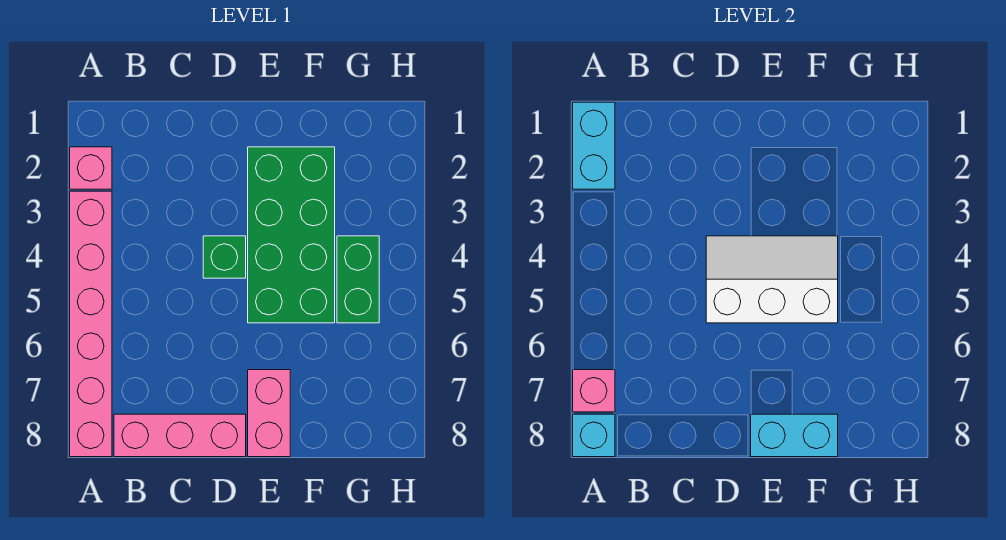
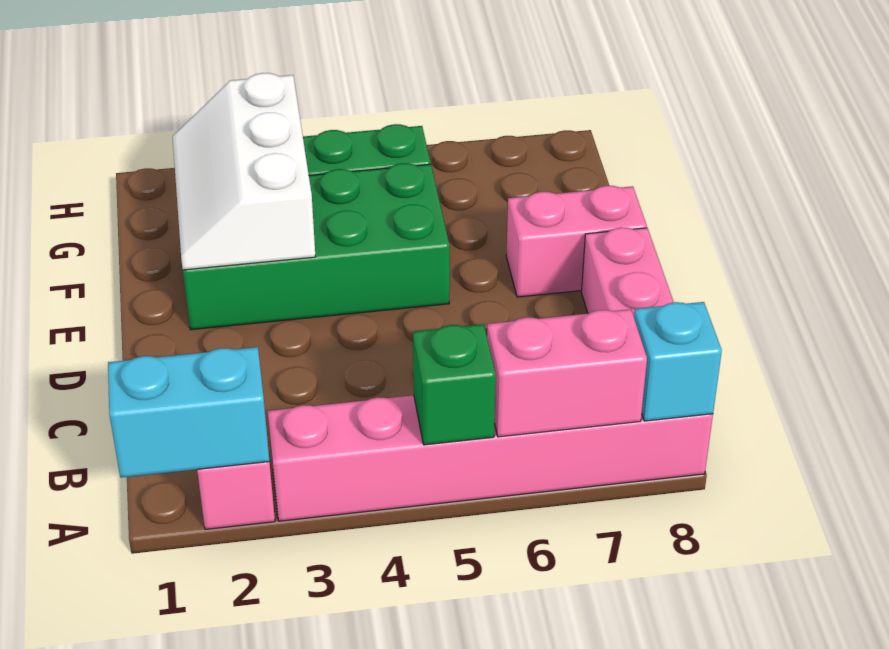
pink 1x1 brick [573,370,615,412] -> pink 1x2 brick [487,309,647,437]
green 1x1 brick [203,236,246,278] -> green 1x1 brick moved to [413,324,496,445]
white 2x3 slope [706,236,838,323] -> white 2x3 slope moved to [173,73,315,270]
cyan 1x2 brick [751,414,838,457] -> none

